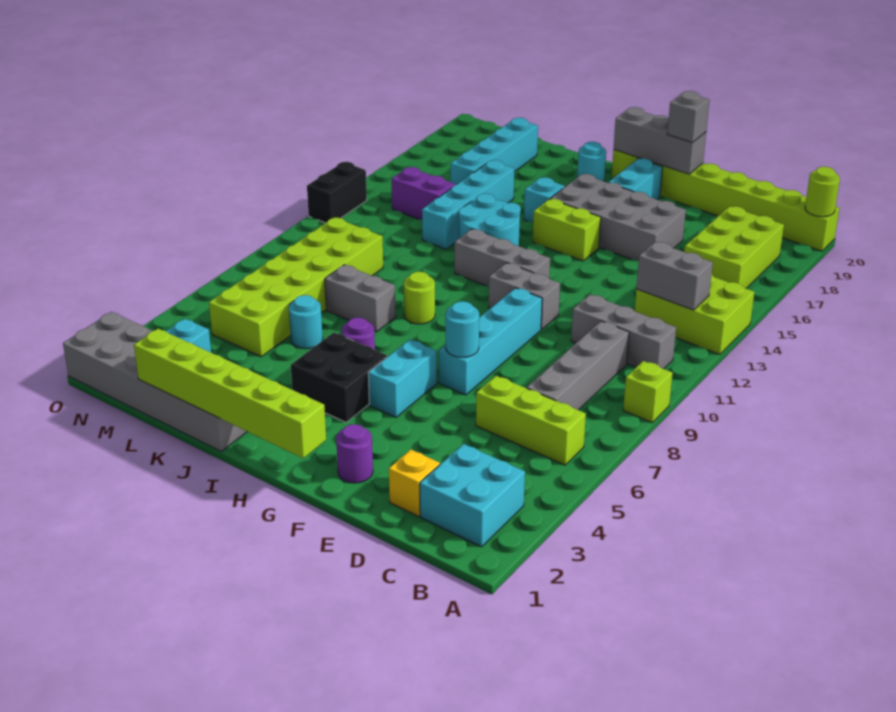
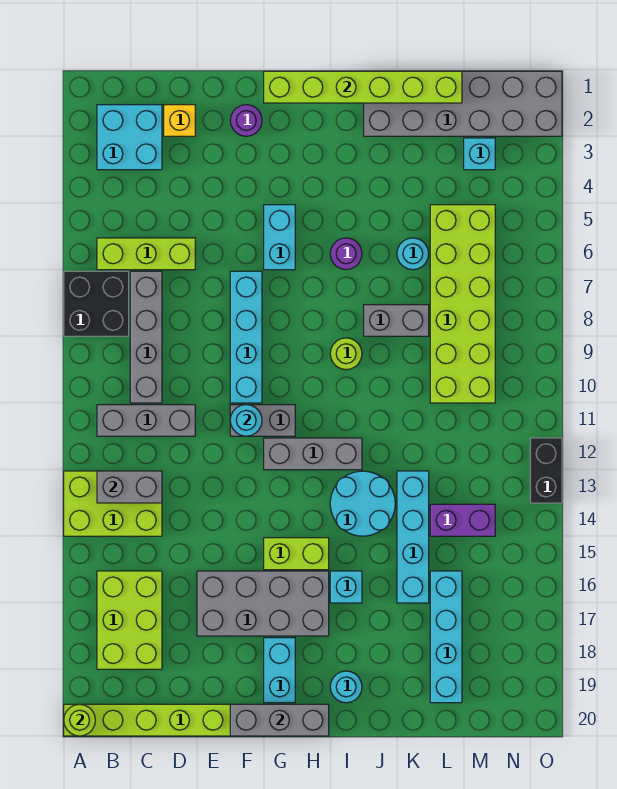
lime 1x1 brick [623,361,672,423] -> none
cyan 1x1 round brick [445,301,479,357] -> cyan 1x1 round brick moved to [230,405,262,436]
grey 1x1 brick [667,91,710,143] -> none
black 2x2 brick [291,333,388,422] -> black 2x2 brick moved to [64,271,129,336]

